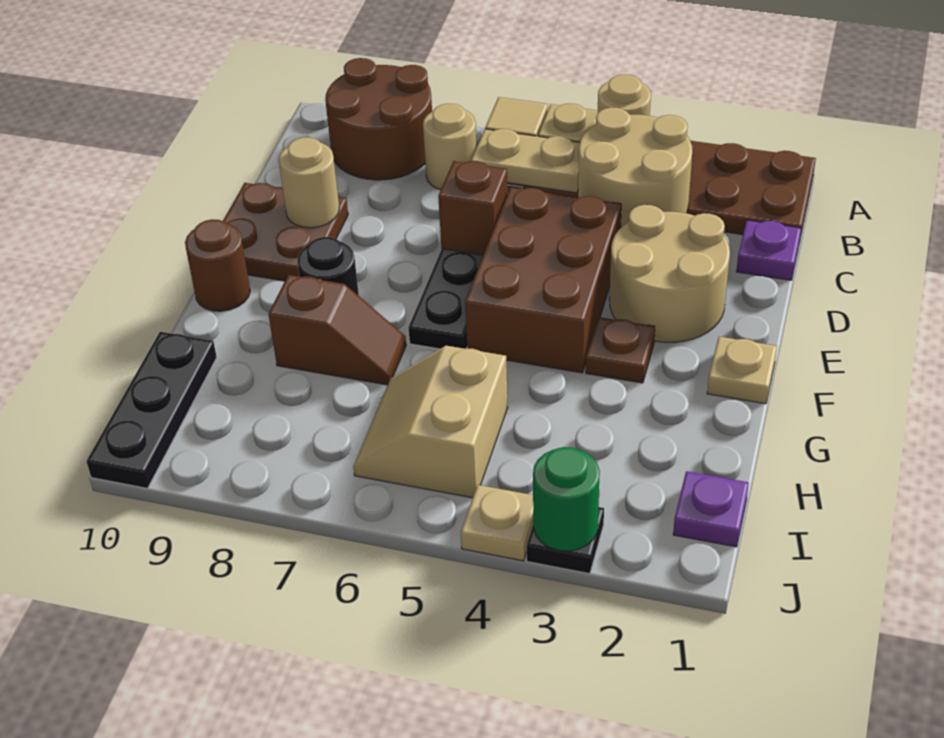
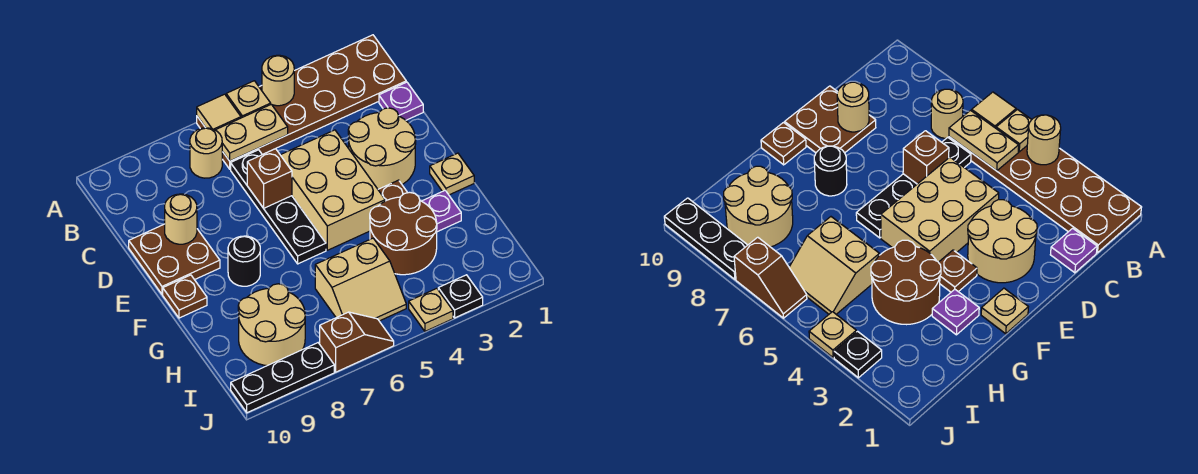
brown 2x2 round brick [325,58,432,180] -> brown 2x2 round brick moved to [370,192,437,275]
tan 2x2 round brick [578,107,692,227] -> tan 2x2 round brick moved to [238,284,305,366]
brown 2x3 brick [465,187,621,373] -> tan 2x3 brick [281,130,385,250]
brown 1x1 round brick [185,219,250,311] -> brown 1x1 plate [163,275,207,318]
brown 1x2 slope [269,275,406,385] -> brown 1x2 slope moved to [320,312,394,372]
tan 2x2 slope [353,346,508,498] -> tan 2x2 slope turned to [315,238,406,321]
black 1x3 plate [86,332,217,488] -> black 1x3 plate turned to [231,343,334,413]
purple 1x1 plate [673,471,749,547] -> purple 1x1 plate moved to [422,191,461,232]
green 1x1 round brick [533,447,600,551] -> none

